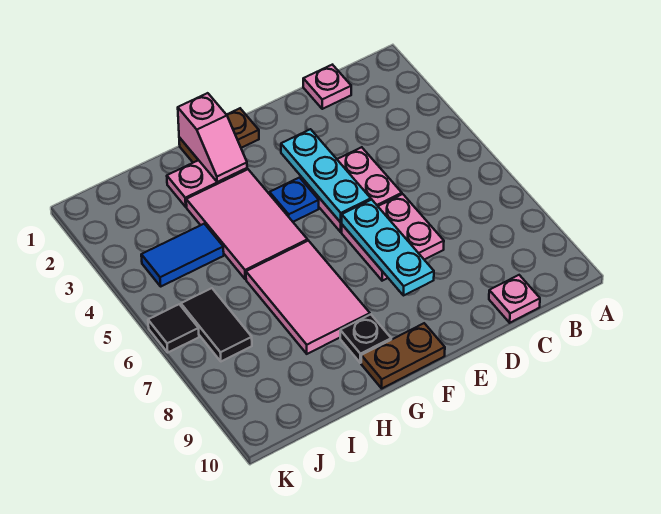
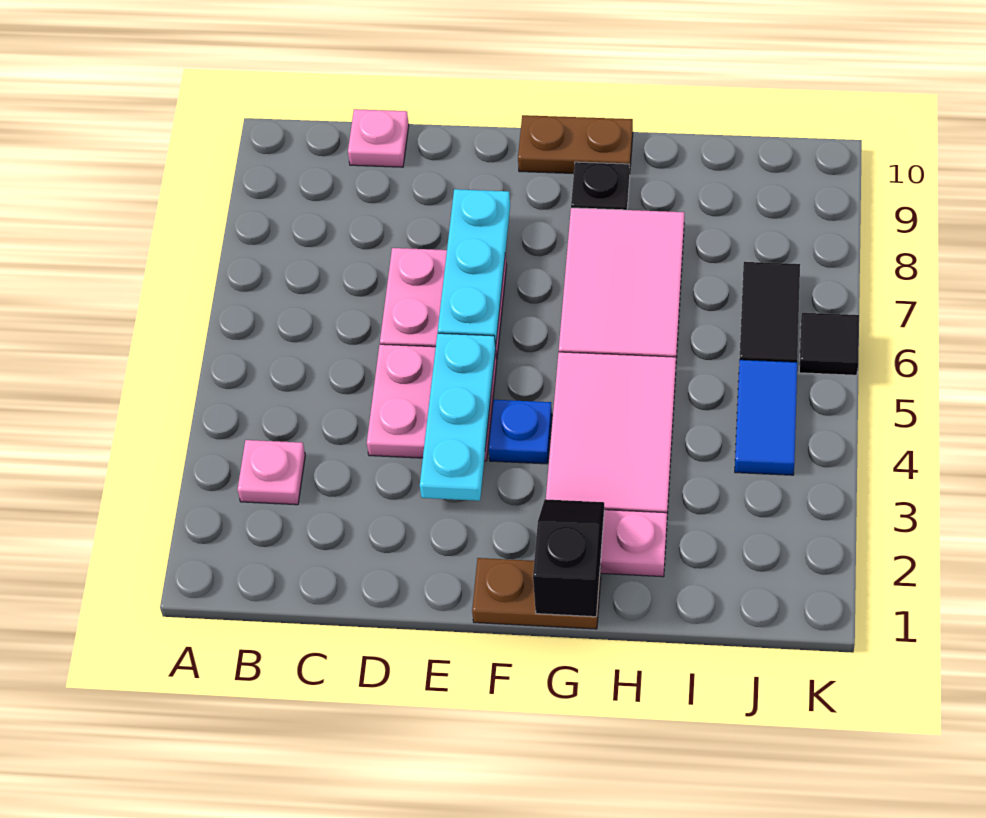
pink 1x1 plate [303,65,351,109] -> pink 1x1 plate moved to [237,440,305,505]
pink 1x2 slope [178,93,247,182] -> black 1x2 slope [533,499,604,617]
blue 1x2 tile [141,224,224,286] -> blue 1x2 tile turned to [735,360,797,475]

